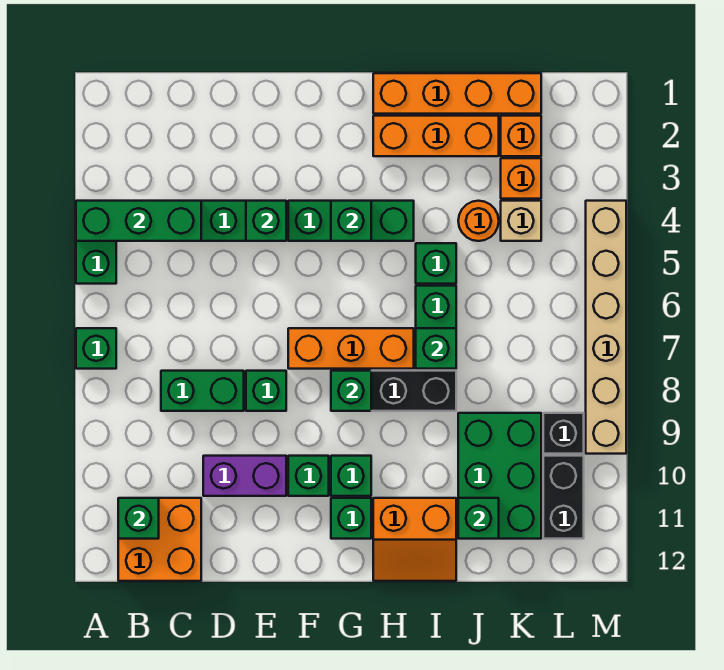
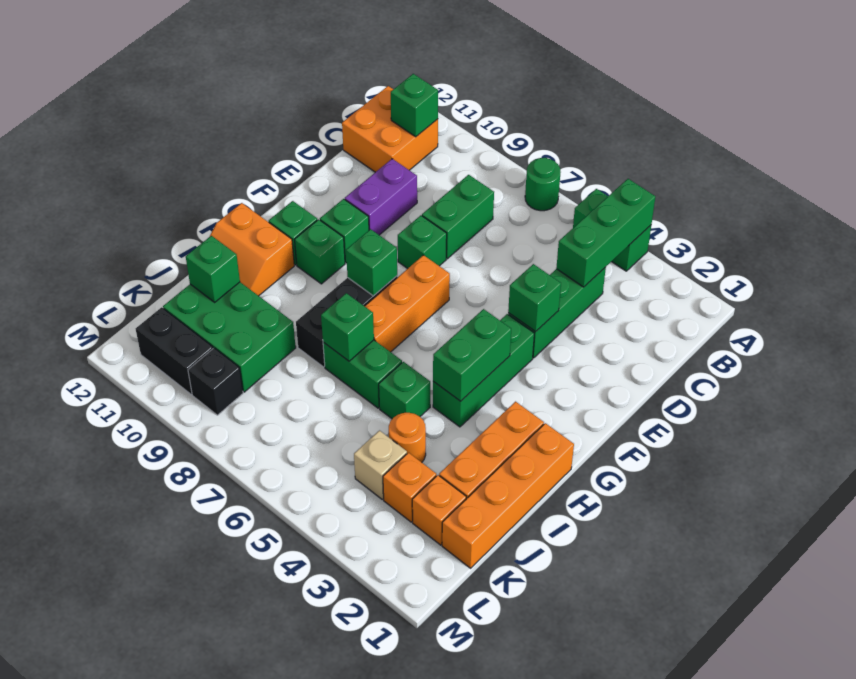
green 1x1 brick [76,328,116,369] -> green 1x1 round brick [525,158,560,211]
green 1x1 brick [331,201,371,241] -> green 1x2 brick [433,309,511,401]
orange 2x2 slope [373,498,456,581] -> orange 2x2 slope turned to [210,203,294,296]
tan 1x6 brick [586,201,626,454] -> none

